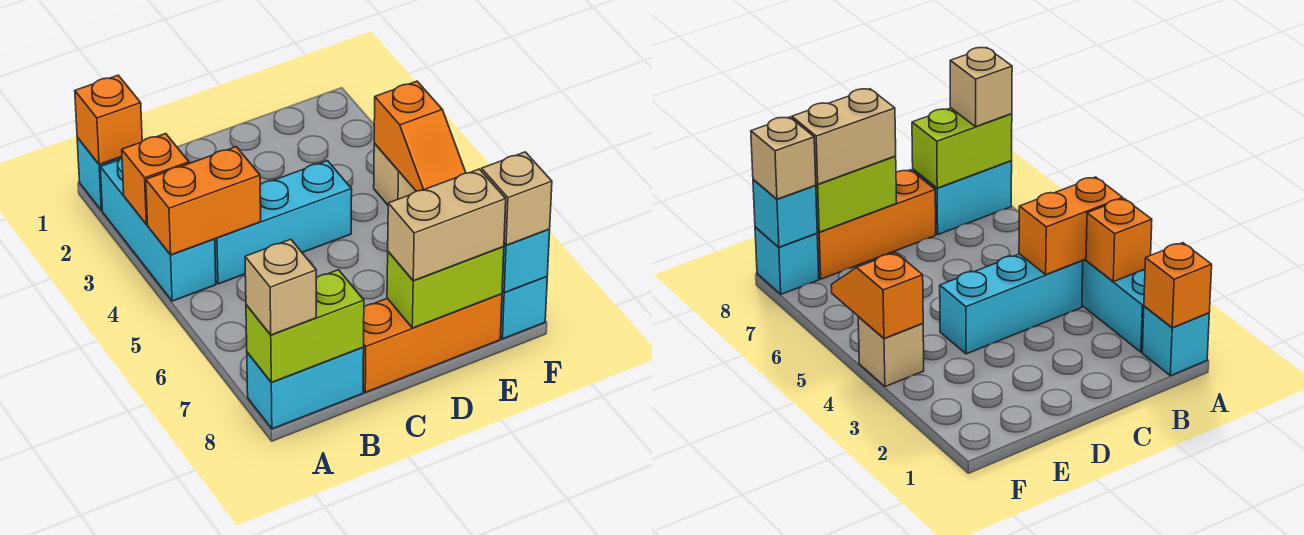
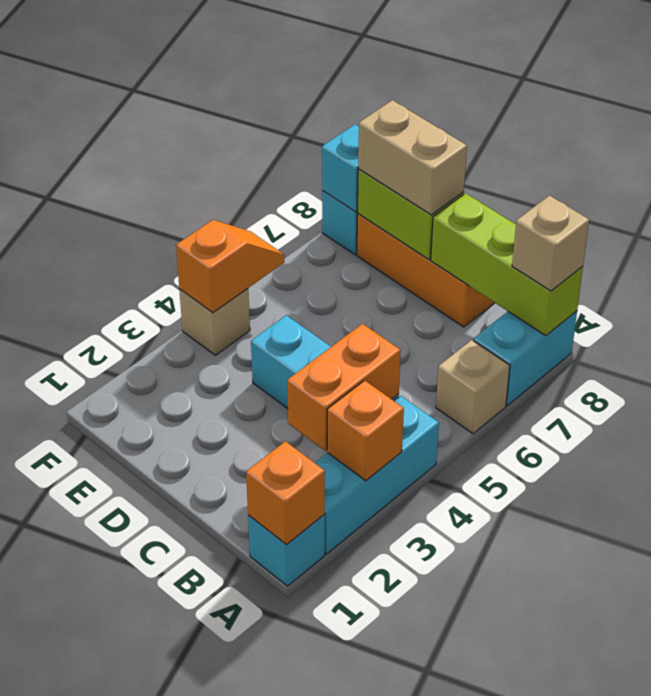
orange 1x2 brick [146,147,261,255] -> orange 1x2 brick turned to [287,324,401,451]
cyan 1x2 brick [247,347,364,429] -> cyan 1x2 brick turned to [473,311,577,405]
lime 1x2 brick [246,270,364,382] -> lime 1x3 brick [431,193,583,336]
tan 1x1 brick [482,152,552,245] -> tan 1x1 brick moved to [436,340,510,434]

